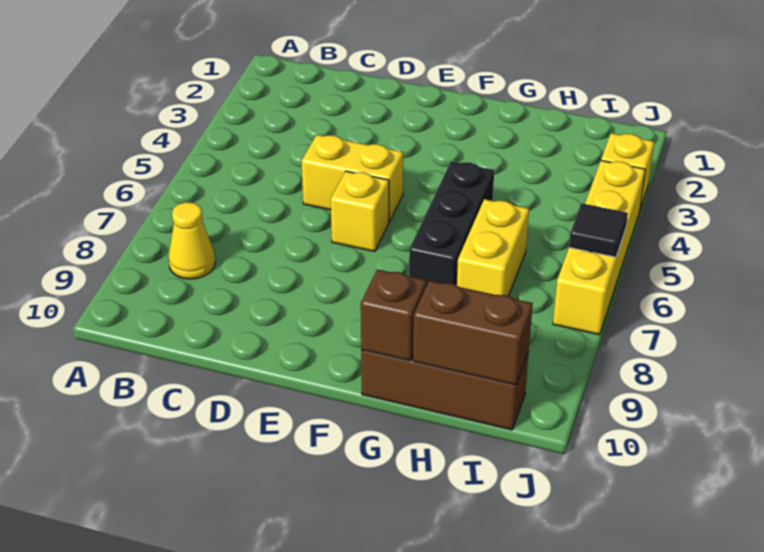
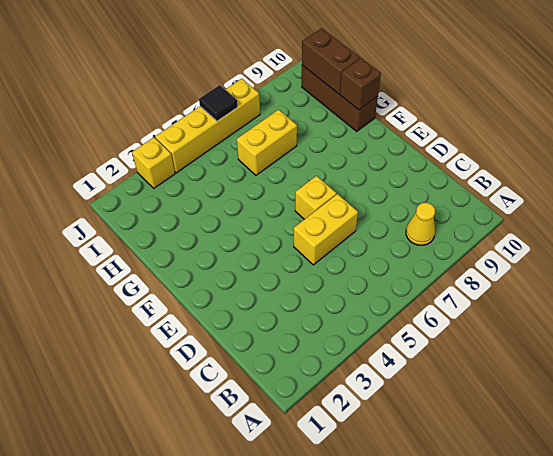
yellow 1x2 brick [301,135,403,222] -> yellow 1x2 brick turned to [294,194,358,265]
black 1x3 brick [409,161,494,286] -> none

